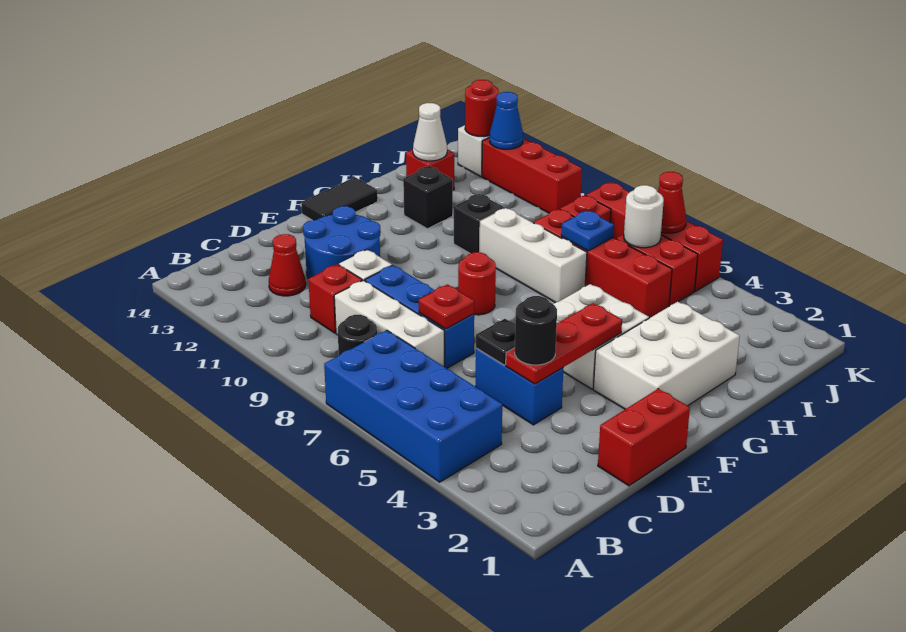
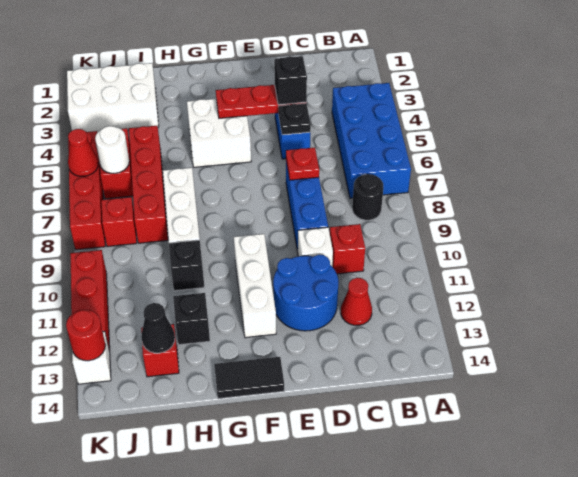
white 1x3 brick [334,280,444,366] -> white 1x3 brick moved to [234,234,276,338]
red 1x2 brick [598,389,690,486] -> none
black 1x1 round brick [515,296,557,365] -> black 1x1 brick [274,56,307,105]
white 2x3 brick [593,302,740,409] -> white 2x3 brick moved to [67,63,159,132]
red 1x1 round brick [458,252,496,315] -> none
blue 1x1 plate [561,211,614,251] -> none
white 1x1 cone [413,103,447,161] -> black 1x1 cone [141,303,175,353]
blue 1x1 cone [490,92,523,149] -> none

